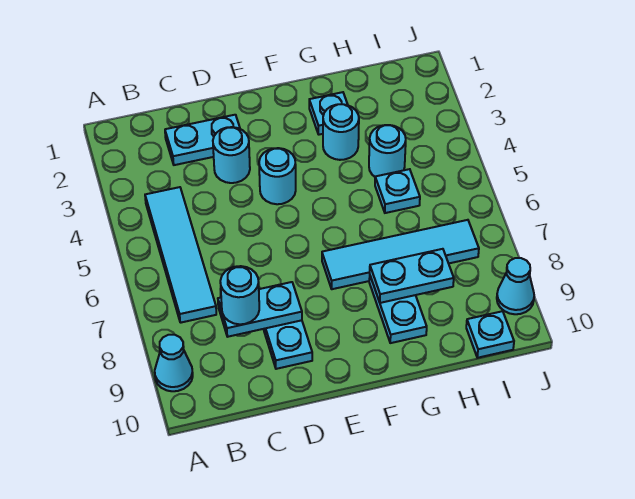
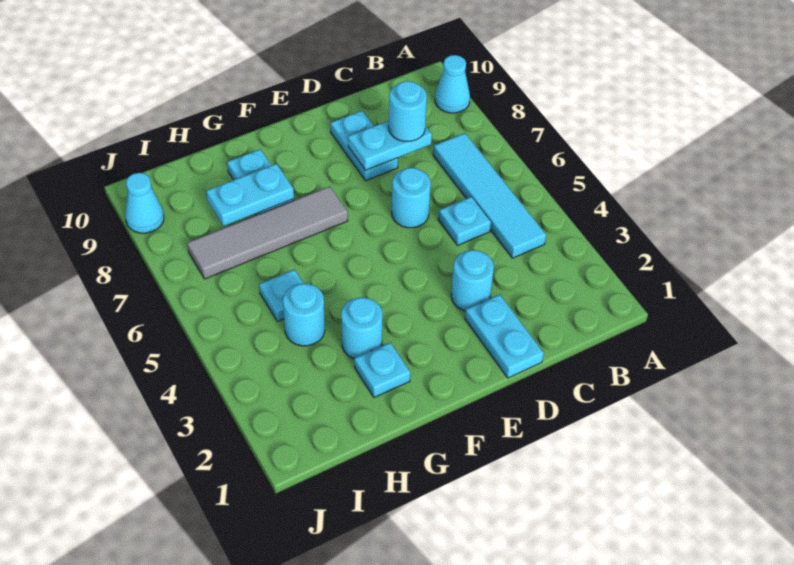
cyan 1x2 plate [165,115,240,165] -> cyan 1x2 plate turned to [465,294,544,378]
cyan 1x1 round brick [259,148,296,204] -> cyan 1x1 round brick moved to [392,168,431,228]
cyan 1x4 tile [322,220,479,289] -> grey 1x4 tile [187,186,348,279]
cyan 1x1 plate [466,311,514,358] -> cyan 1x1 plate moved to [438,197,491,245]

